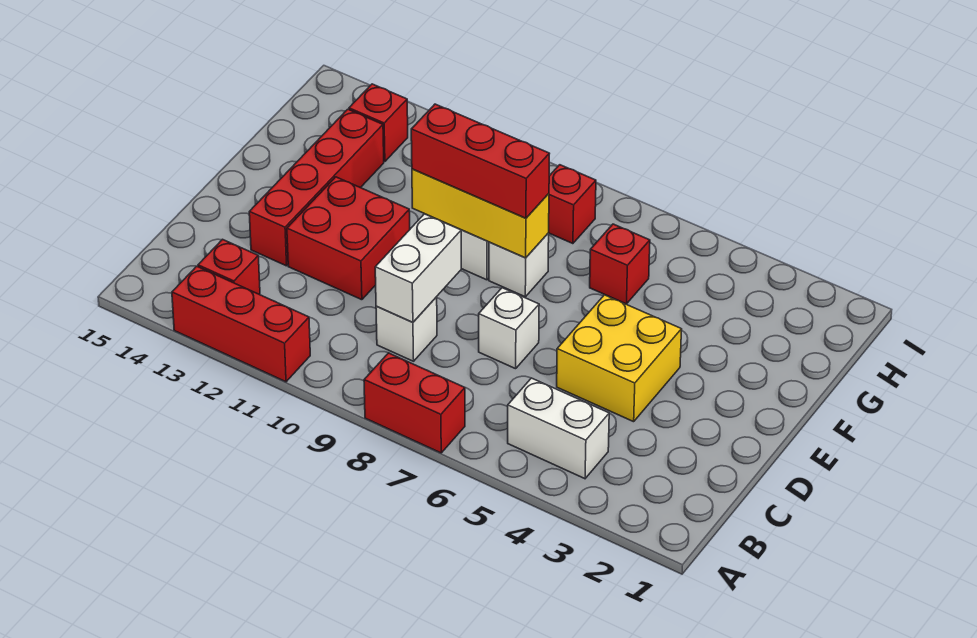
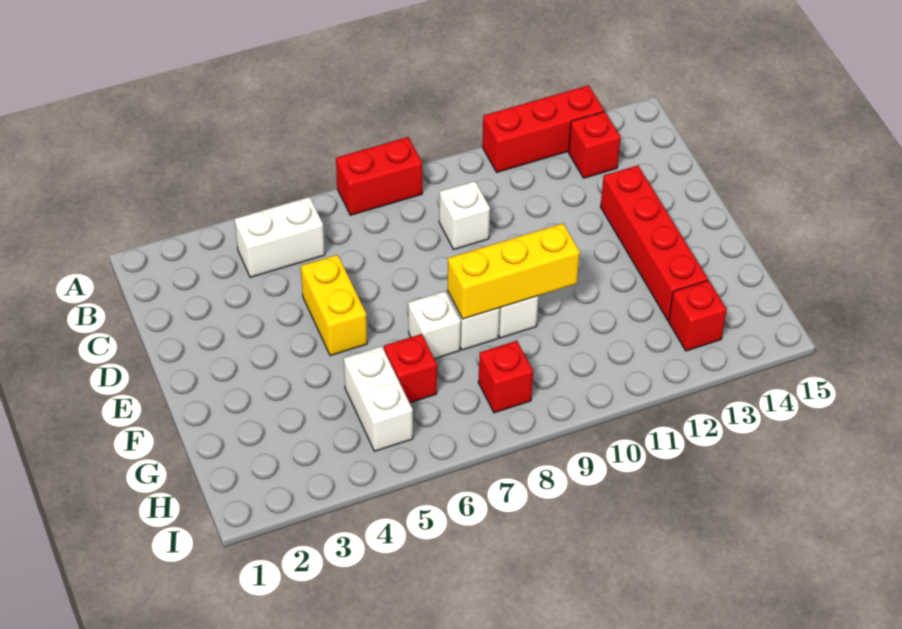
white 1x2 brick [375,214,461,323] -> white 1x2 brick moved to [344,346,413,451]
yellow 2x2 brick [557,295,682,422] -> yellow 1x2 brick [301,255,367,356]
white 1x1 brick [479,288,539,369] -> white 1x1 brick moved to [408,291,461,359]
red 2x2 brick [287,177,410,300] -> none
red 1x3 brick [411,104,549,218] -> none

